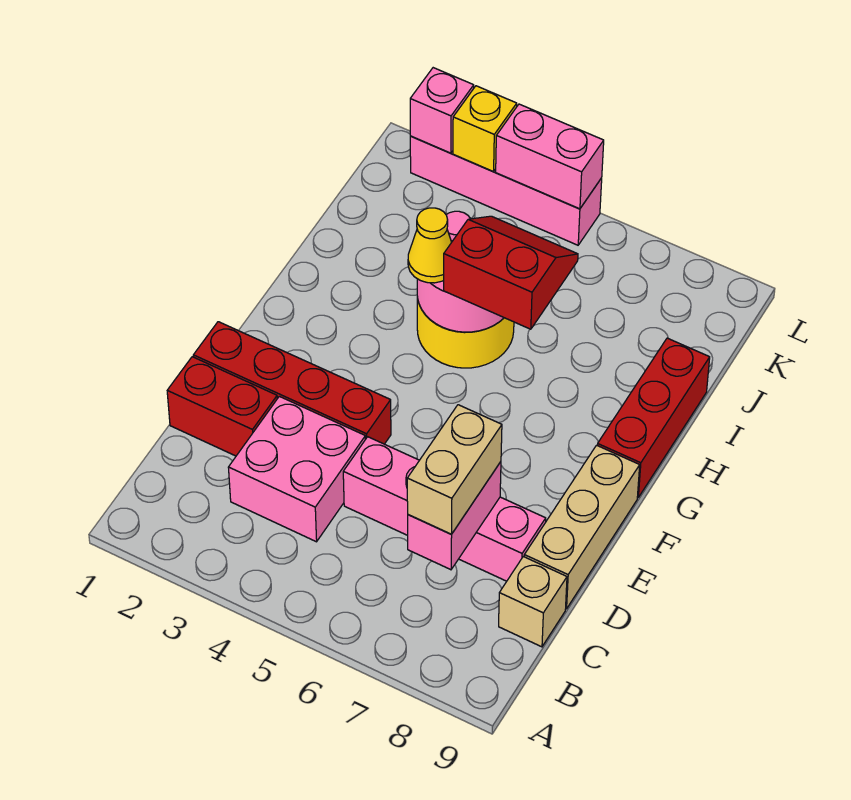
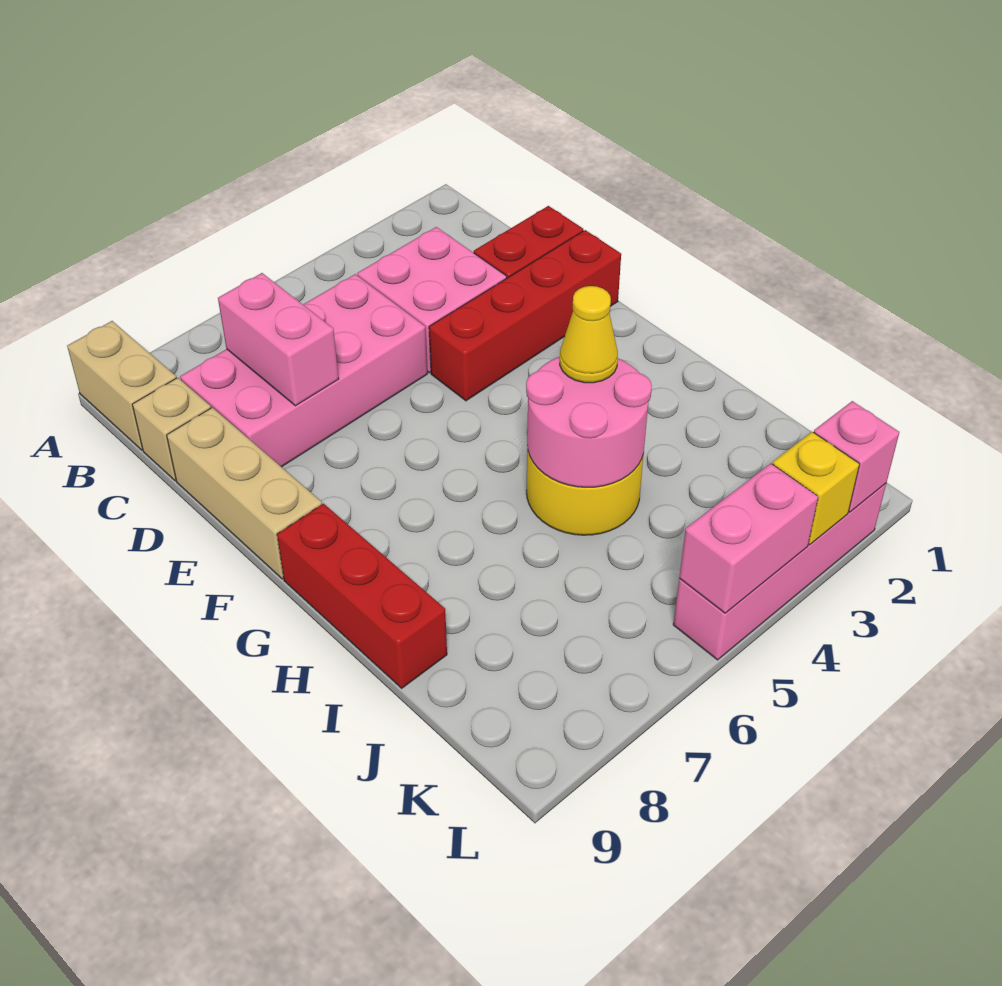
tan 1x2 brick [407,405,502,534] -> tan 1x2 brick moved to [67,321,176,450]
pink 1x4 brick [343,437,546,581] -> pink 2x4 brick [180,274,427,467]
red 2x2 slope [444,216,578,329] -> none

